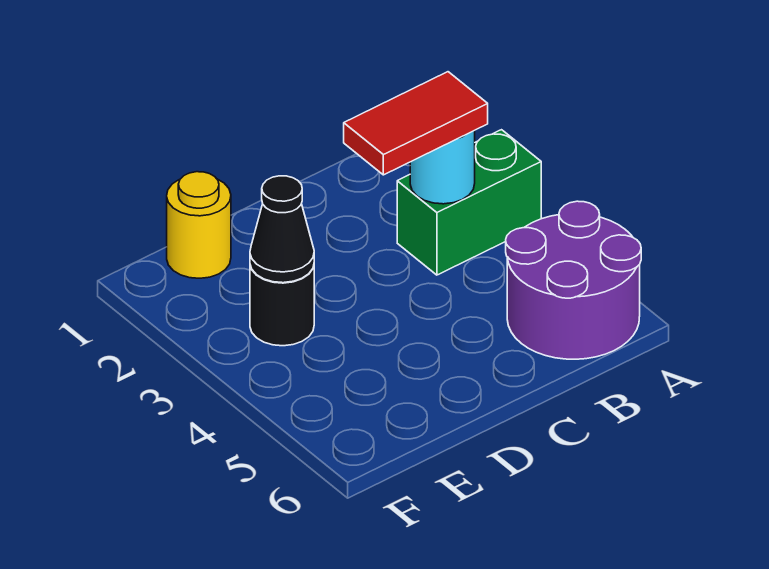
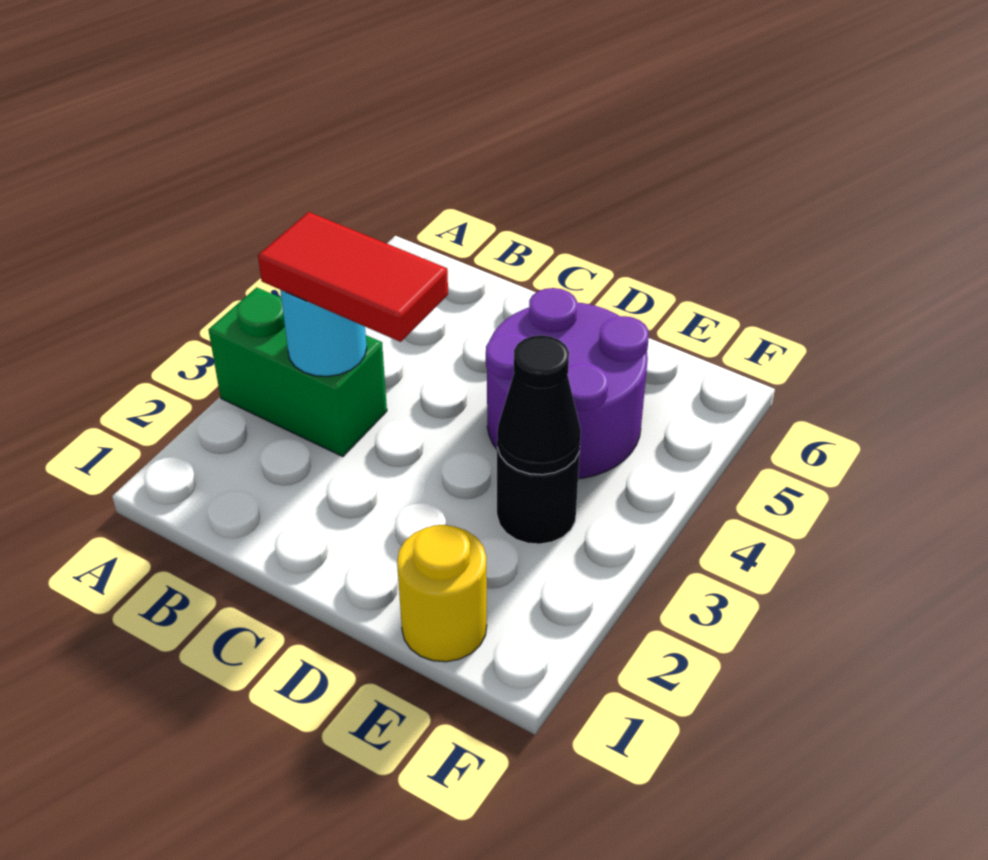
purple 2x2 round brick [506,201,641,359] -> purple 2x2 round brick moved to [486,288,649,479]

